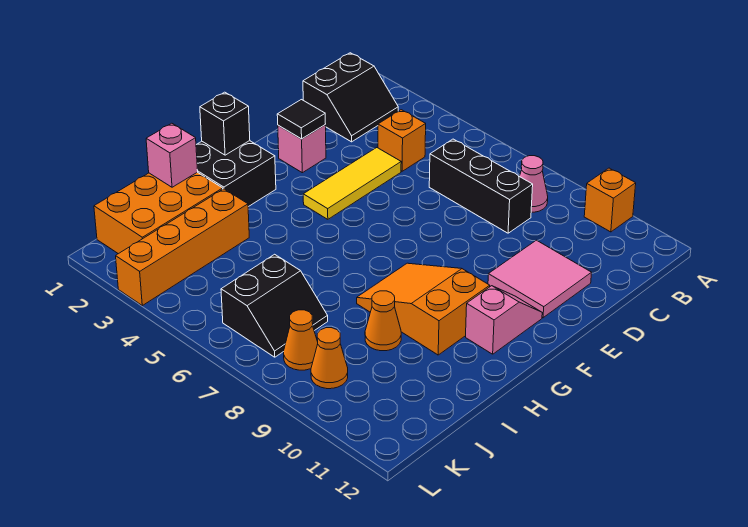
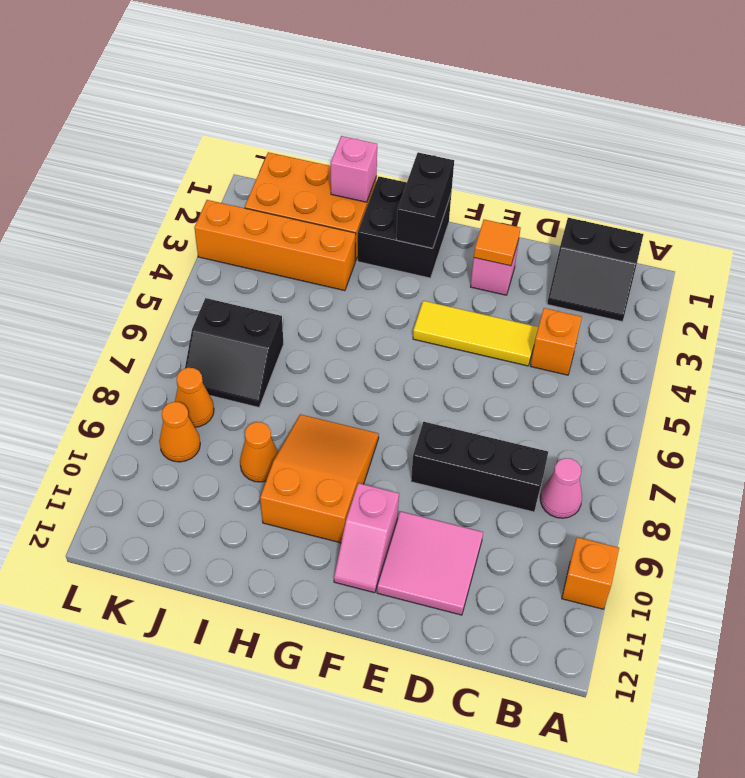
black 1x3 brick [429,139,533,233] -> black 1x3 brick turned to [411,422,548,512]
black 1x1 tile [277,100,325,139] -> orange 1x1 tile [474,219,521,266]
pink 1x2 slope [466,286,542,354] -> pink 1x2 slope turned to [334,483,399,593]
black 1x1 brick [200,92,250,155] -> black 1x2 brick [396,152,454,248]

